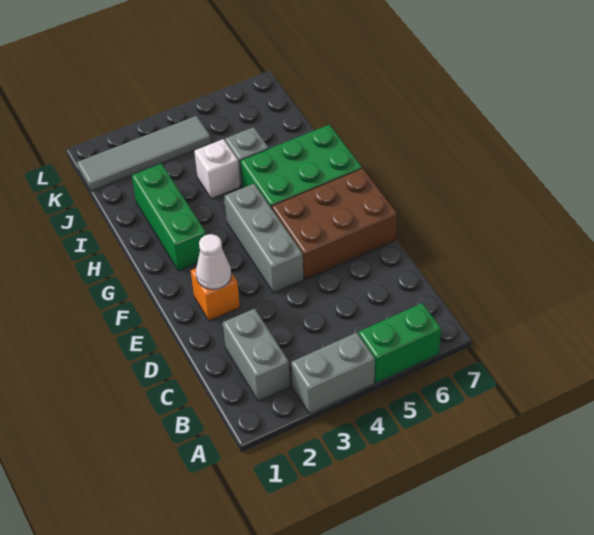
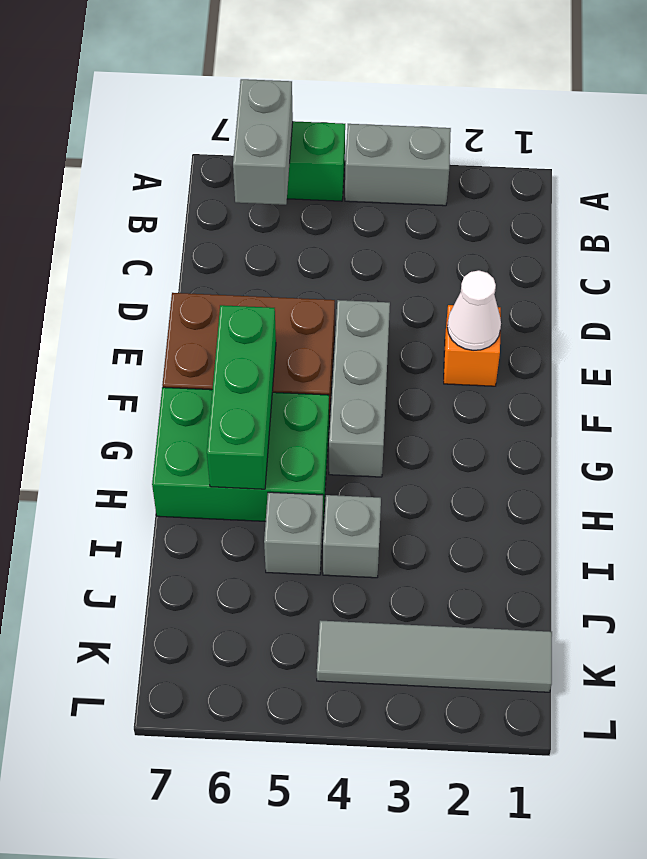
grey 1x2 brick [223,308,290,401] -> grey 1x2 brick moved to [233,79,293,205]
green 1x3 brick [132,164,206,271] -> green 1x3 brick moved to [207,305,276,489]
white 1x1 brick [194,139,240,199] -> grey 1x1 brick [323,495,381,578]

